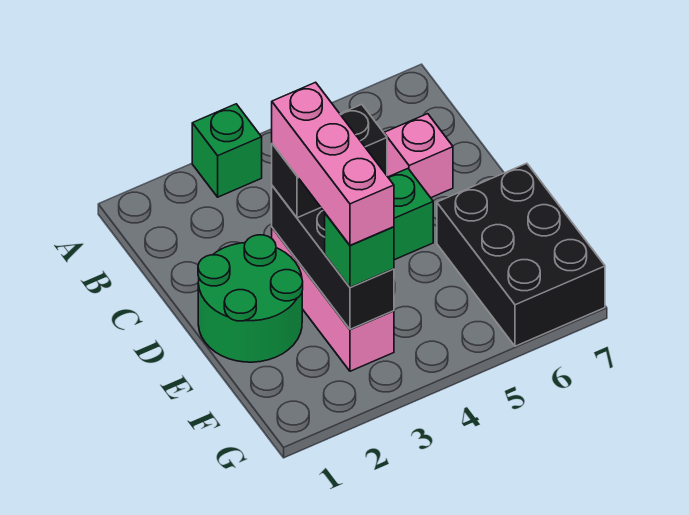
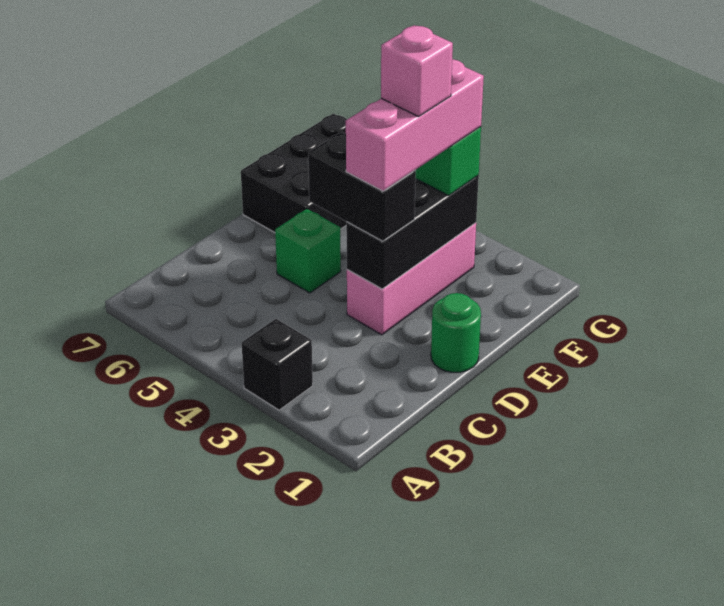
green 1x1 brick [192,104,262,197] -> black 1x1 brick [242,319,313,410]
pink 1x1 brick [384,114,453,198] -> pink 1x1 brick moved to [381,25,453,117]
green 2x2 round brick [198,235,303,362] -> green 1x1 round brick [431,293,481,372]

